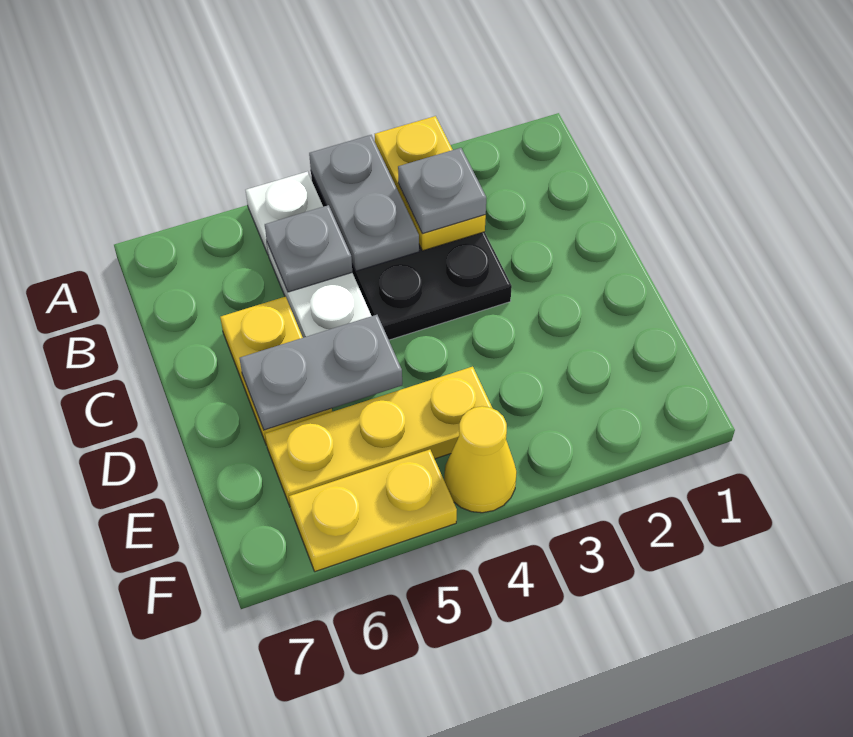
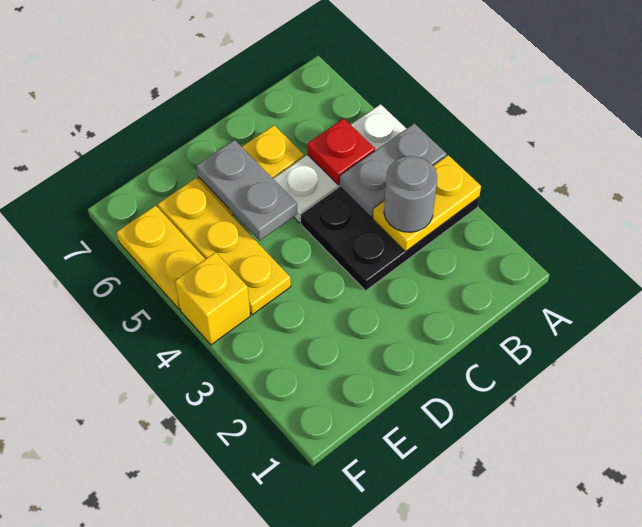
grey 1x1 plate [398,148,486,234] -> grey 1x1 round brick [384,156,437,232]
grey 1x1 plate [265,205,352,292] -> red 1x1 plate [307,118,375,185]
yellow 1x1 cone [444,406,517,513] -> yellow 1x1 brick [175,252,250,345]

